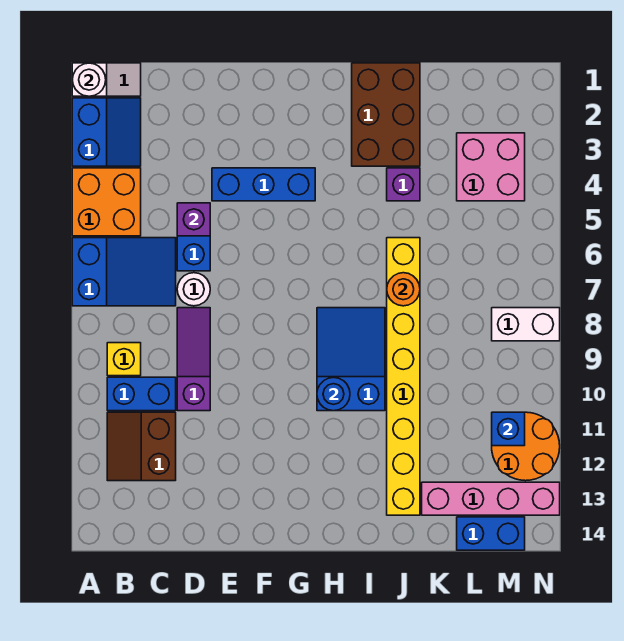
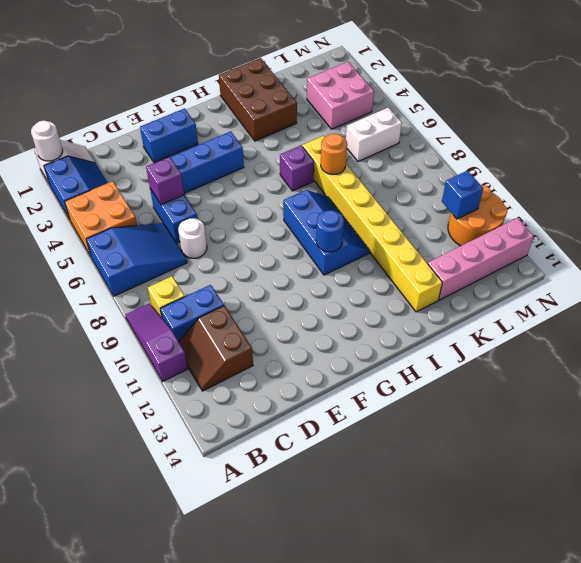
purple 1x3 slope [177,308,210,411] -> purple 1x3 slope moved to [125,303,188,381]
blue 2x3 slope [317,308,385,411] -> blue 2x3 slope turned to [283,190,370,275]
purple 1x1 brick [387,168,420,201] -> purple 1x1 brick moved to [280,145,314,191]
blue 1x2 brick [457,517,525,550] -> blue 1x2 brick moved to [140,109,198,163]
white 1x2 brick [492,308,560,341] -> white 1x2 brick moved to [346,107,402,161]

